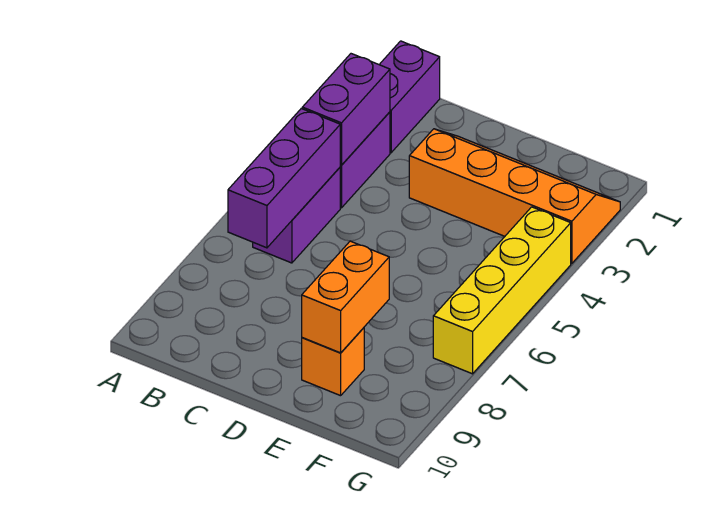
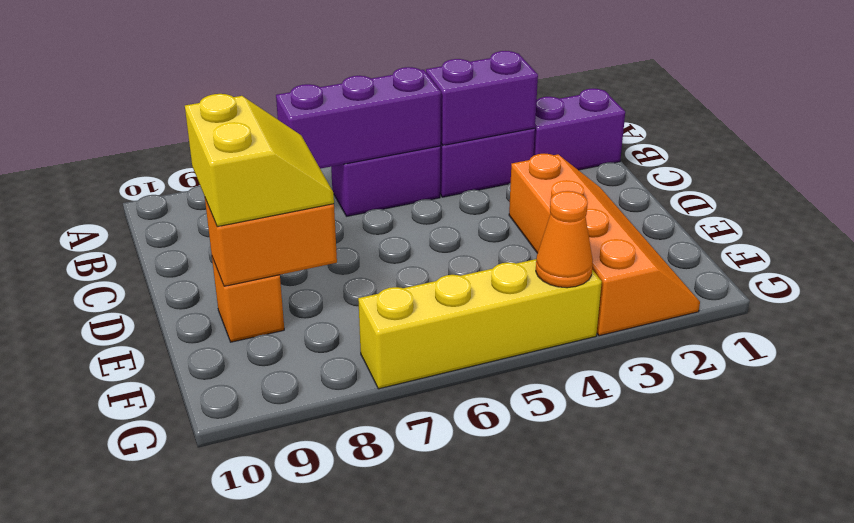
none -> yellow 2x2 slope [185,94,334,227]
none -> orange 1x1 cone [536,191,593,288]

